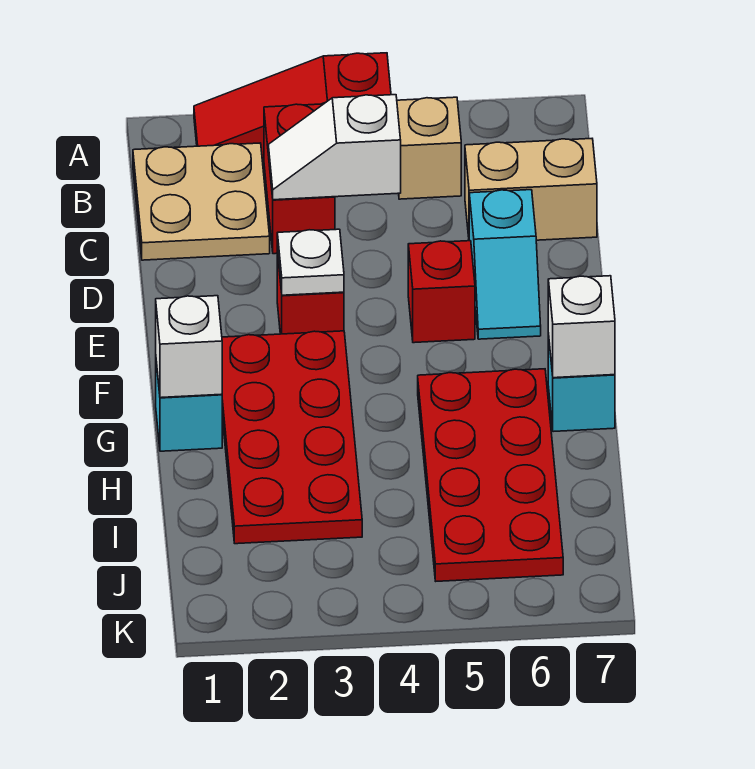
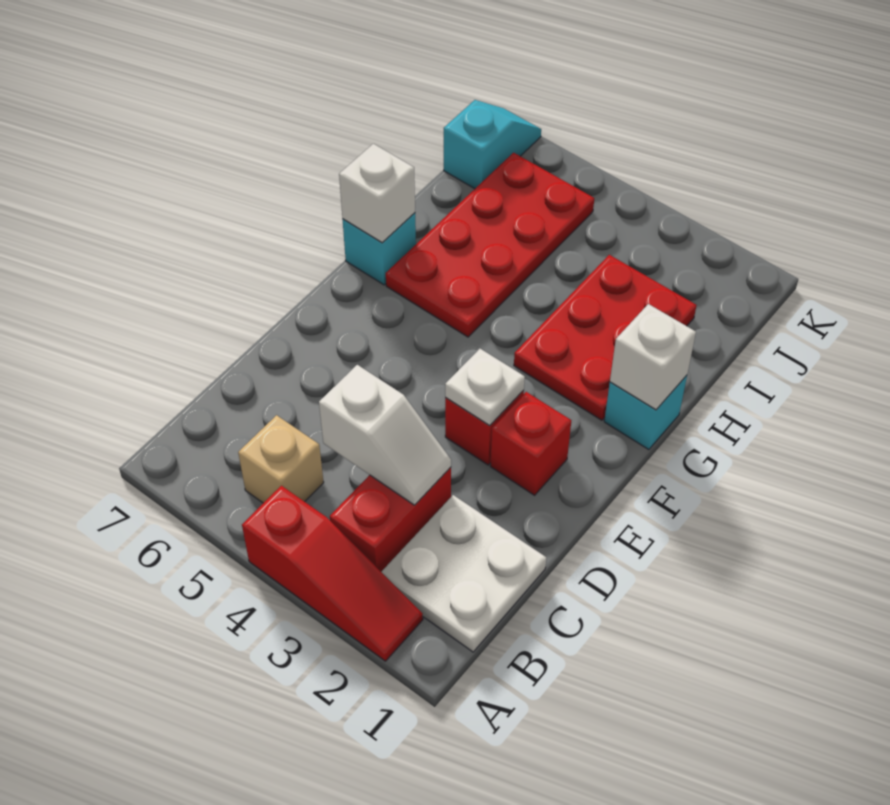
tan 2x2 plate [133,143,270,260] -> white 2x2 plate [382,495,546,652]
tan 1x2 brick [465,139,597,240] -> none
cyan 1x2 slope [469,190,541,339] -> cyan 1x2 slope moved to [444,100,541,189]
red 1x1 brick [408,241,475,343] -> red 1x1 brick moved to [490,392,571,495]
red 2x4 plate [222,331,362,544] -> red 2x3 plate [514,255,697,420]

